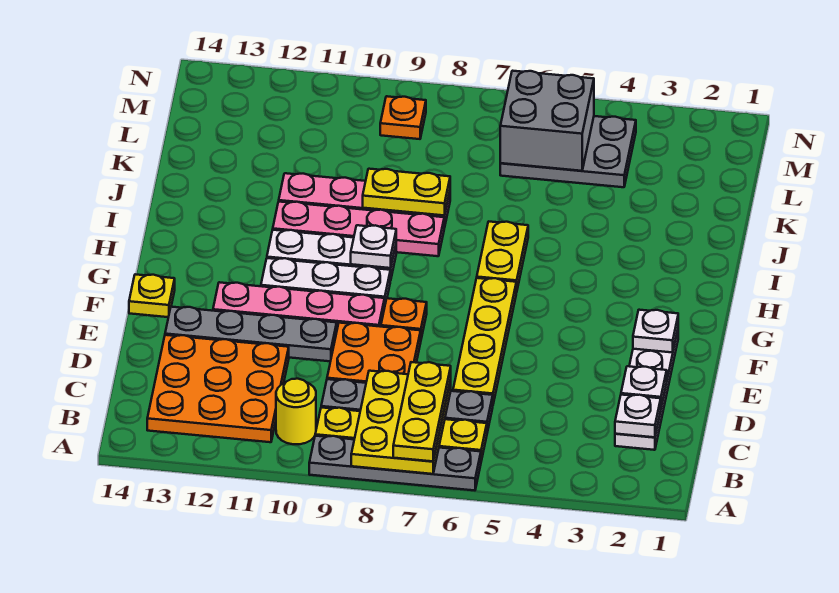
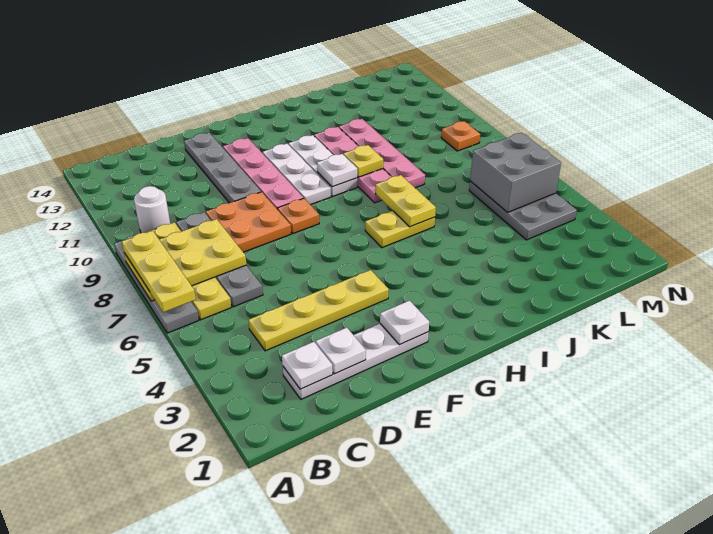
yellow 1x3 plate [393,362,451,461] -> yellow 1x3 plate turned to [122,231,196,312]
yellow 1x1 round brick [276,379,316,444] -> white 1x1 round brick [134,186,170,233]
orange 3x3 plate [147,335,289,442] -> none
yellow 1x4 plate [453,278,516,404] -> yellow 1x4 plate moved to [248,270,389,351]
yellow 1x1 plate [129,274,175,317] -> yellow 1x1 plate moved to [343,145,383,177]
yellow 1x2 plate [363,169,450,216] -> yellow 1x2 plate moved to [376,175,436,227]

